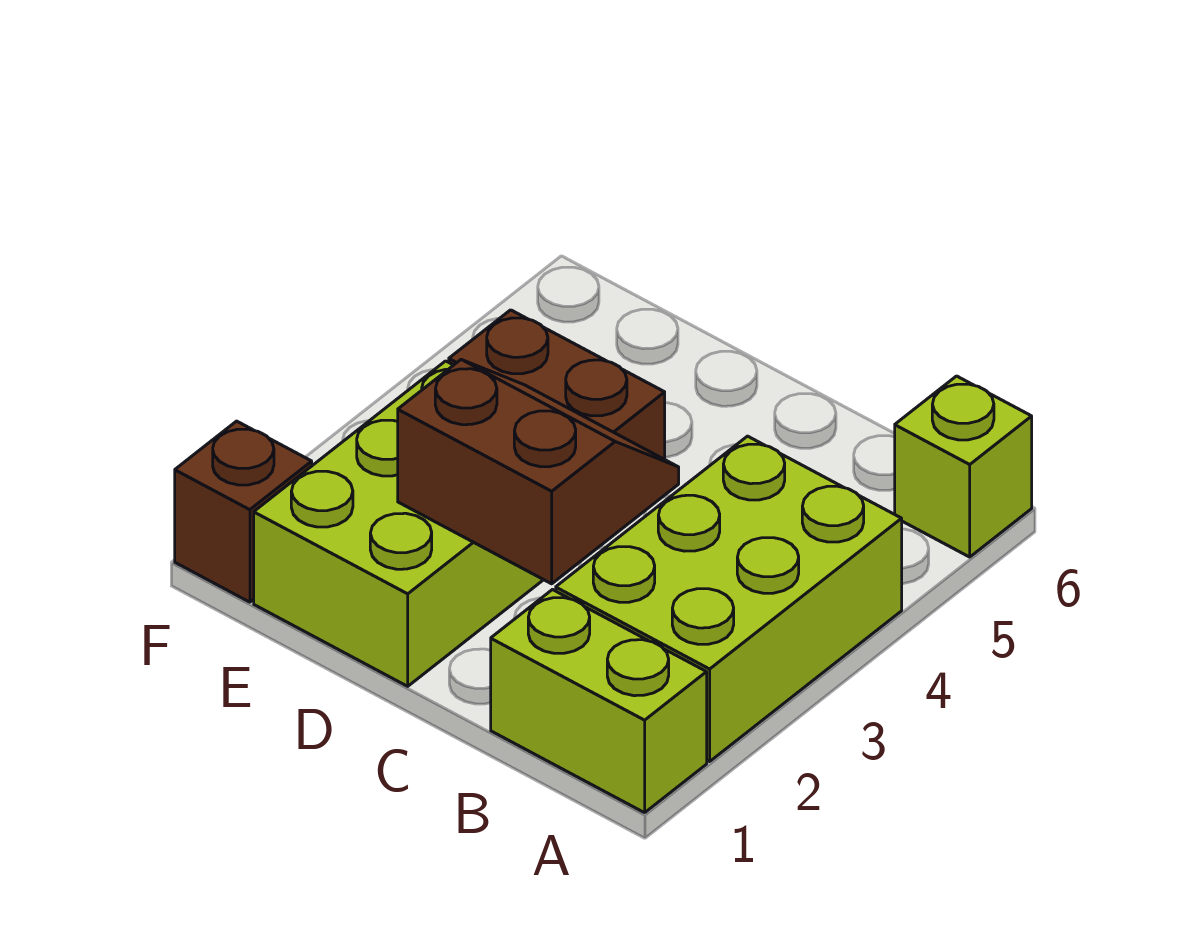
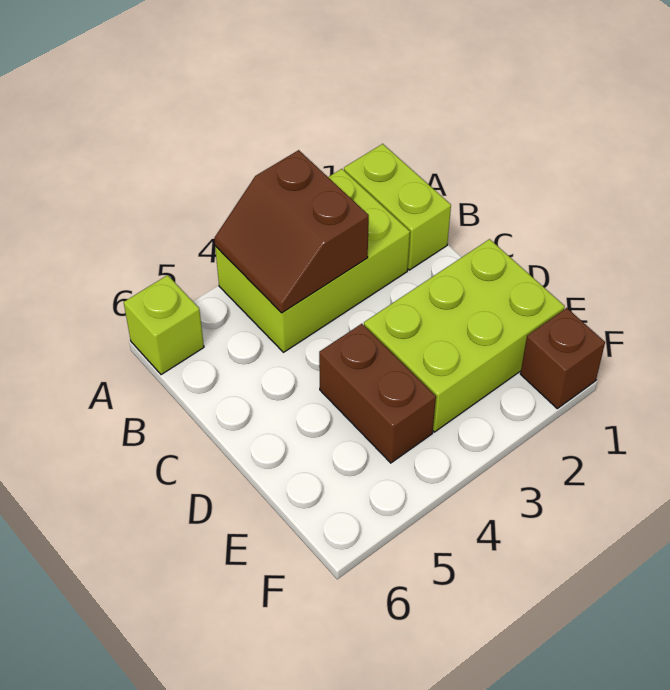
brown 2x2 slope [398,360,679,584] -> brown 2x2 slope moved to [214,150,369,313]

